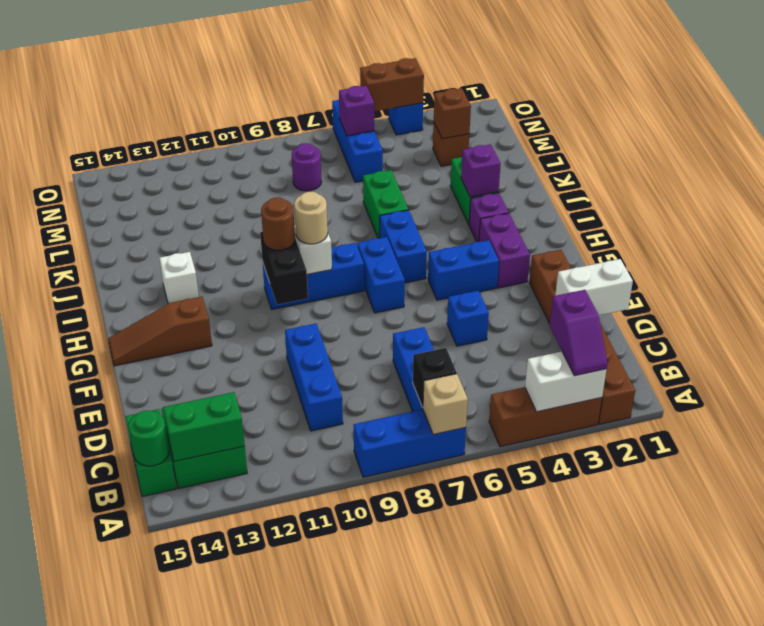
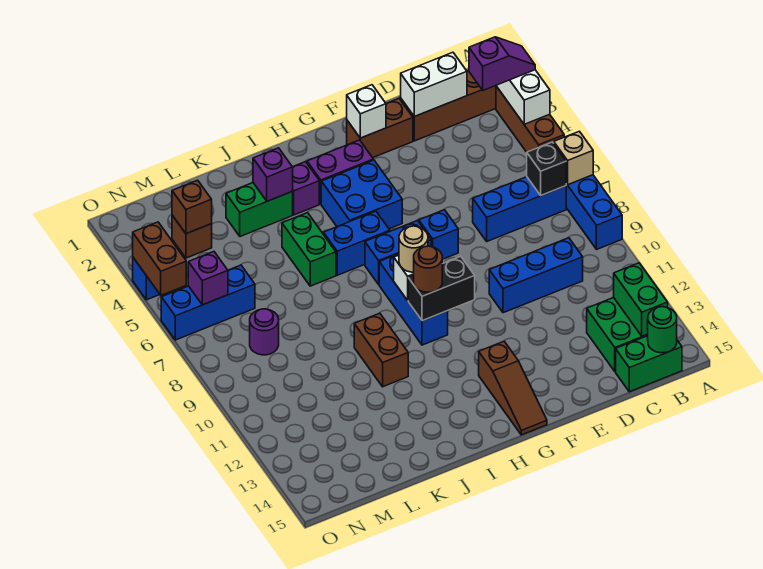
white 1x2 brick [555,259,633,316] -> white 1x2 brick turned to [401,52,467,117]
blue 1x1 brick [447,291,489,346] -> blue 1x1 brick moved to [419,210,458,259]
blue 1x2 brick [428,240,499,300] -> blue 2x2 brick [321,160,402,229]
white 1x1 brick [159,252,199,304] -> white 1x1 brick moved to [347,85,386,138]
green 1x2 brick [363,170,408,238] -> green 1x2 brick turned to [282,213,336,286]
none -> brown 1x2 brick [354,313,408,387]

